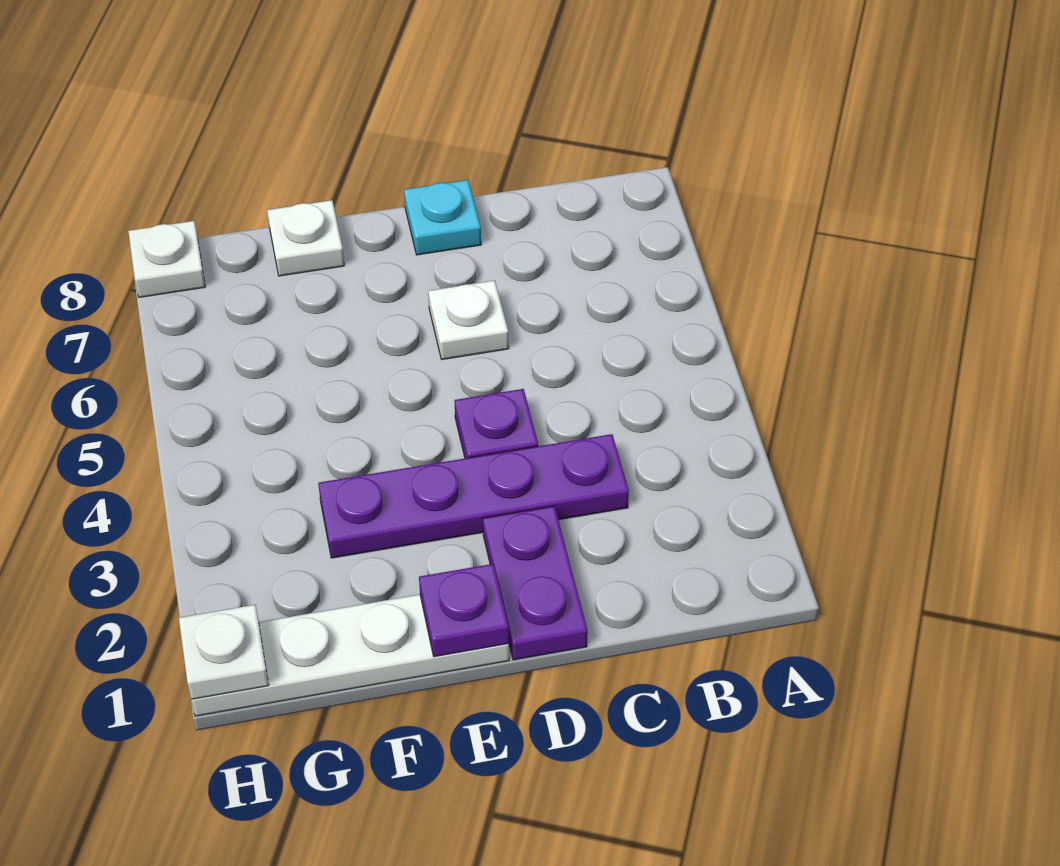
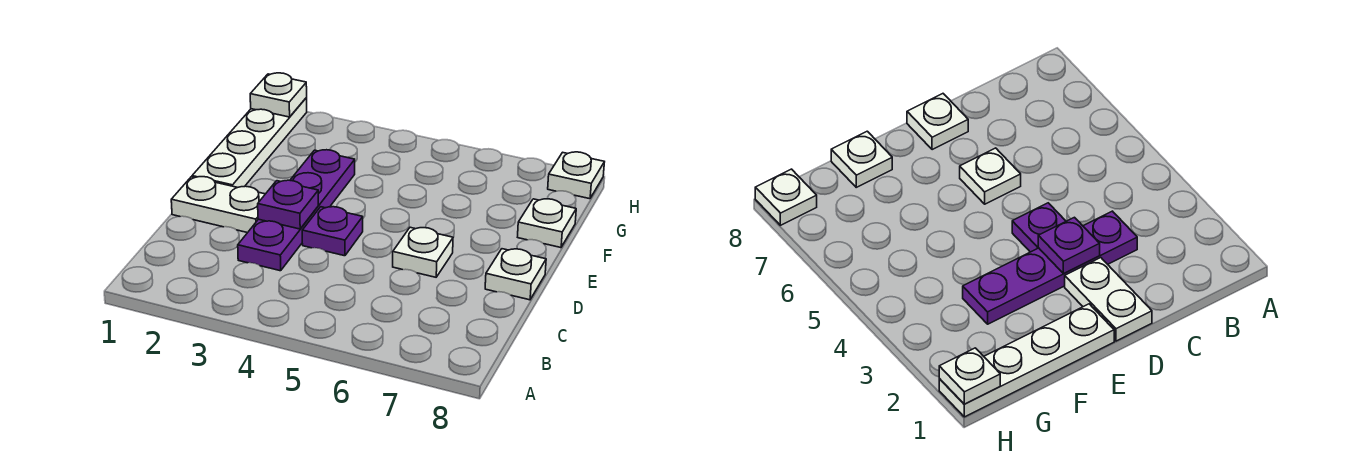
purple 1x2 plate [483,506,588,660] -> white 1x2 plate [171,177,265,233]
cyan 1x1 plate [404,180,481,255] -> white 1x1 plate [485,249,546,300]
purple 1x1 plate [419,564,509,657] -> purple 1x1 plate moved to [258,180,318,229]

